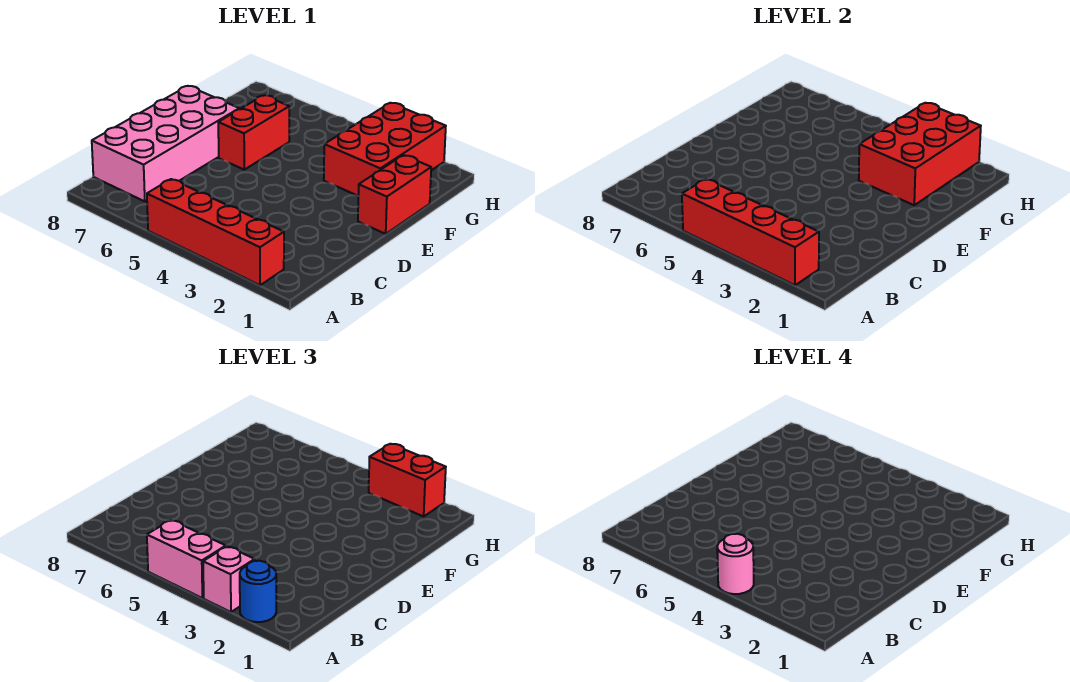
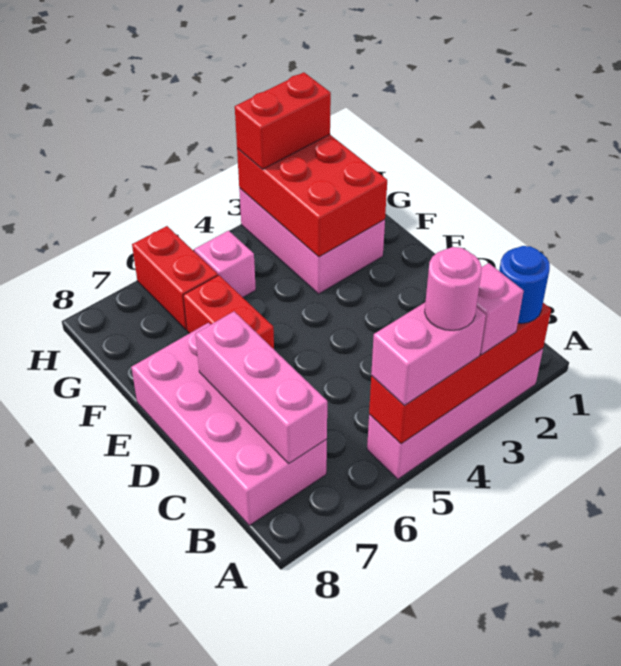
red 1x4 brick [147,179,284,285] -> pink 1x4 brick [367,348,543,479]
none -> pink 1x3 brick [195,312,327,463]
red 1x2 brick [358,155,431,234] -> red 1x2 brick moved to [132,226,218,330]
red 2x3 brick [324,103,446,196] -> pink 2x3 brick [239,188,385,294]
none -> pink 1x1 brick [194,231,256,297]

